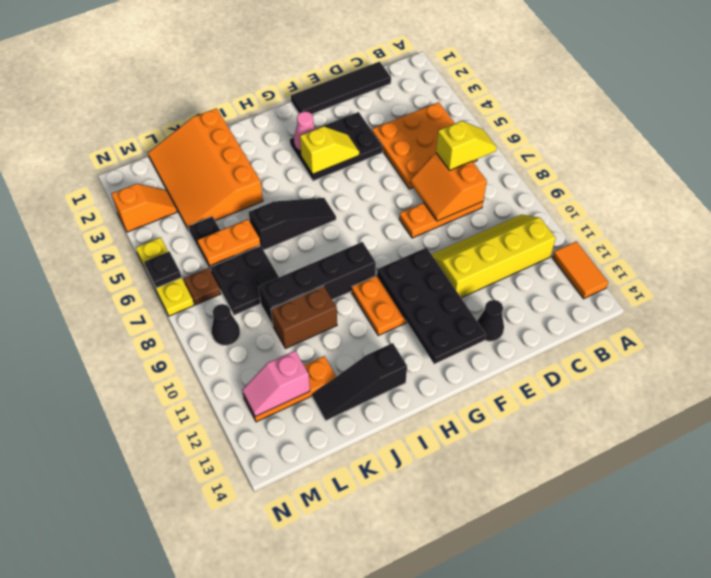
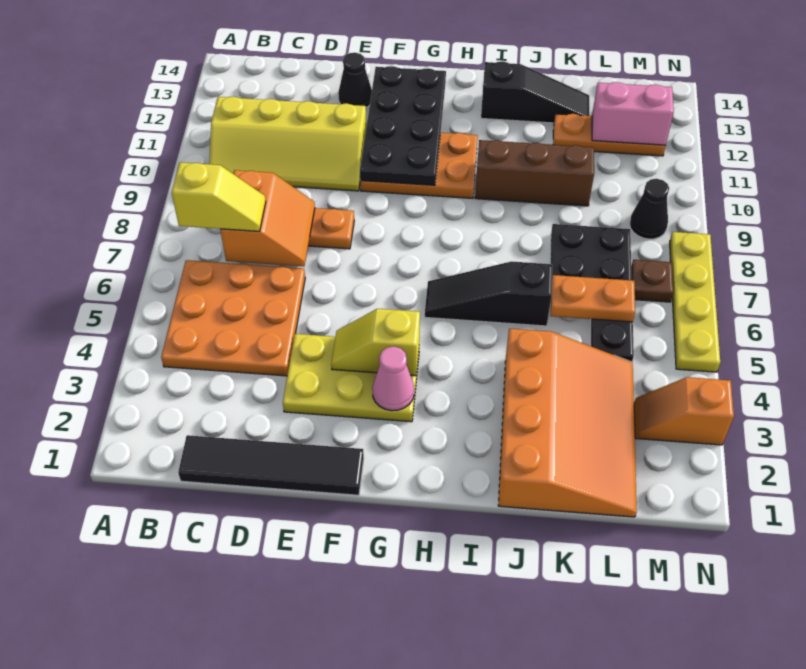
orange 1x2 tile [552,241,608,299] -> none
yellow 1x2 slope [436,121,497,171] -> yellow 1x2 slope turned to [171,162,266,231]
black 2x3 plate [290,112,383,181] -> yellow 2x3 plate [283,334,419,422]
black 1x4 brick [258,242,376,325] -> none
brown 1x2 brick [271,286,337,349] -> brown 1x3 brick [475,140,594,206]
pink 1x2 slope [242,351,310,416] -> pink 1x2 brick [592,82,674,146]
yellow 1x3 plate [136,237,194,316] -> yellow 1x4 plate [670,232,720,372]
black 1x1 plate [144,251,182,288] -> none

